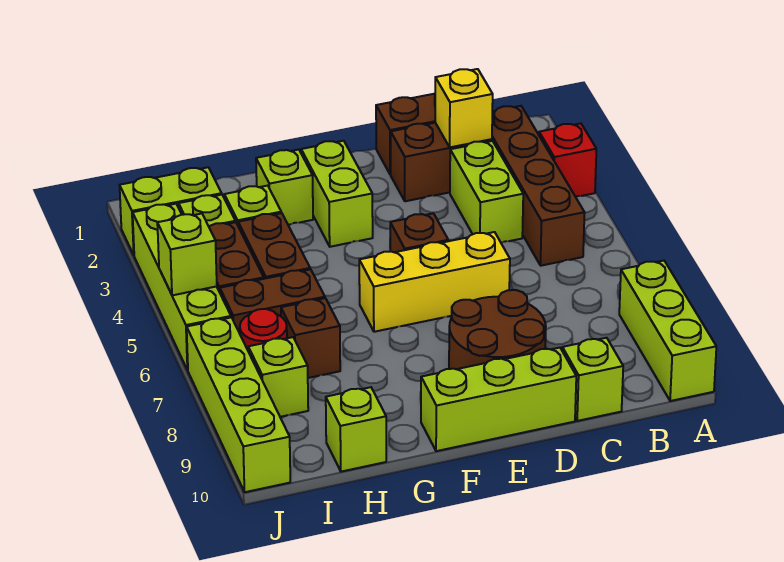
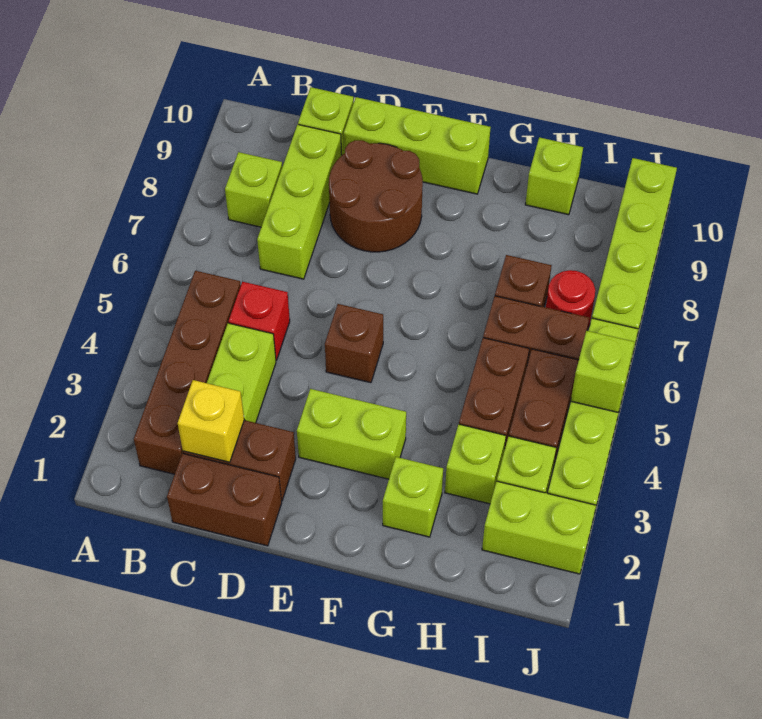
red 1x1 brick [539,123,596,197] -> red 1x1 brick moved to [229,282,290,360]
lime 1x3 brick [619,261,716,401] -> lime 1x3 brick moved to [257,125,342,279]
yellow 1x3 brick [359,232,510,332] -> none
lime 1x2 brick [301,141,373,247] -> lime 1x2 brick turned to [297,389,406,479]
lime 1x1 brick [248,337,308,417] -> lime 1x1 brick moved to [225,152,282,227]

